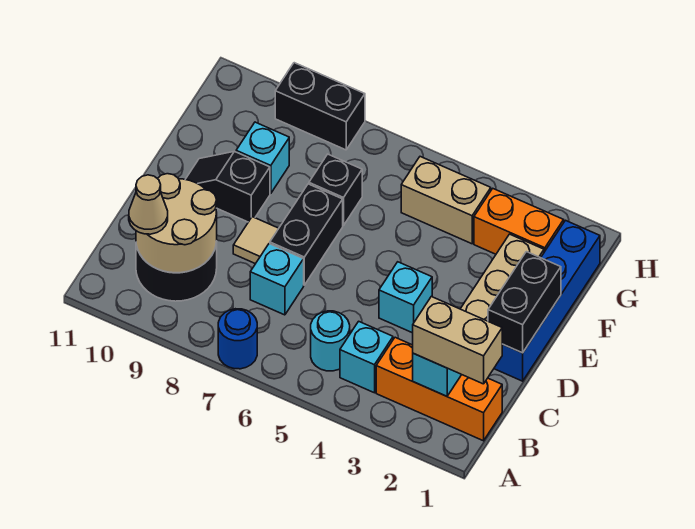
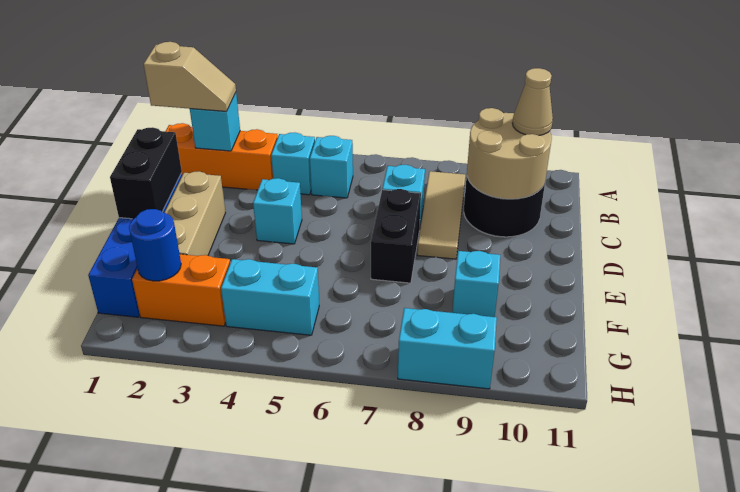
blue 1x1 round brick [218,309,257,369] -> blue 1x1 round brick moved to [129,209,181,281]
tan 1x2 brick [413,297,502,384] -> tan 1x2 slope [144,42,236,111]
cyan 1x1 round brick [311,311,350,371] -> cyan 1x1 brick [310,136,353,198]
tan 1x1 tile [233,217,279,264] -> tan 1x3 tile [417,171,465,259]
black 1x2 slope [185,151,270,222] -> none
black 1x1 brick [309,154,362,226] -> none
tan 1x2 brick [401,157,491,244] -> cyan 1x2 brick [221,259,319,335]
black 1x2 brick [275,63,365,150] -> cyan 1x2 brick [398,308,497,389]

